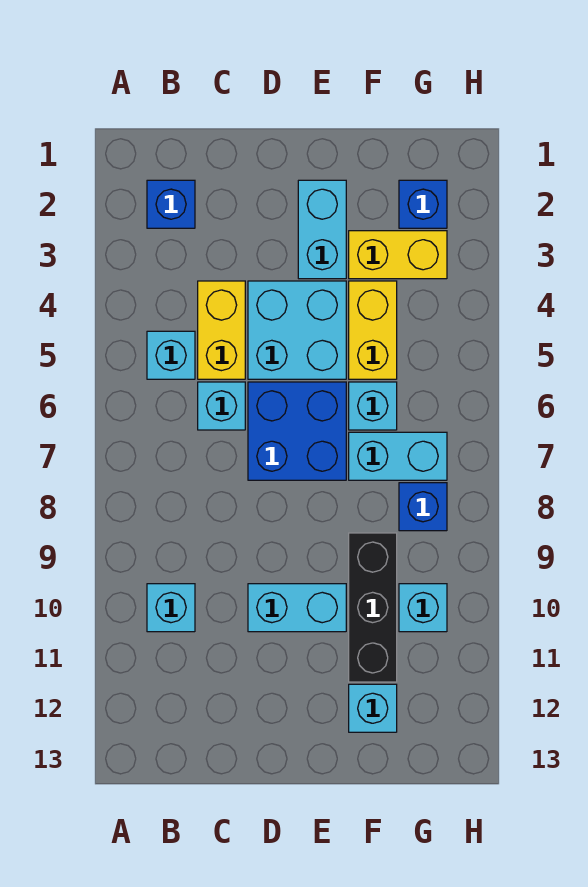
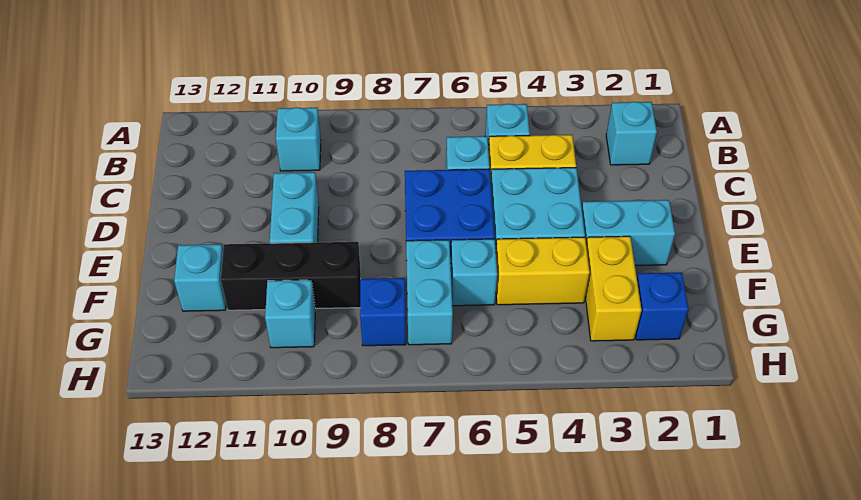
blue 1x1 brick [147,180,195,228] -> cyan 1x1 brick [606,102,657,165]

